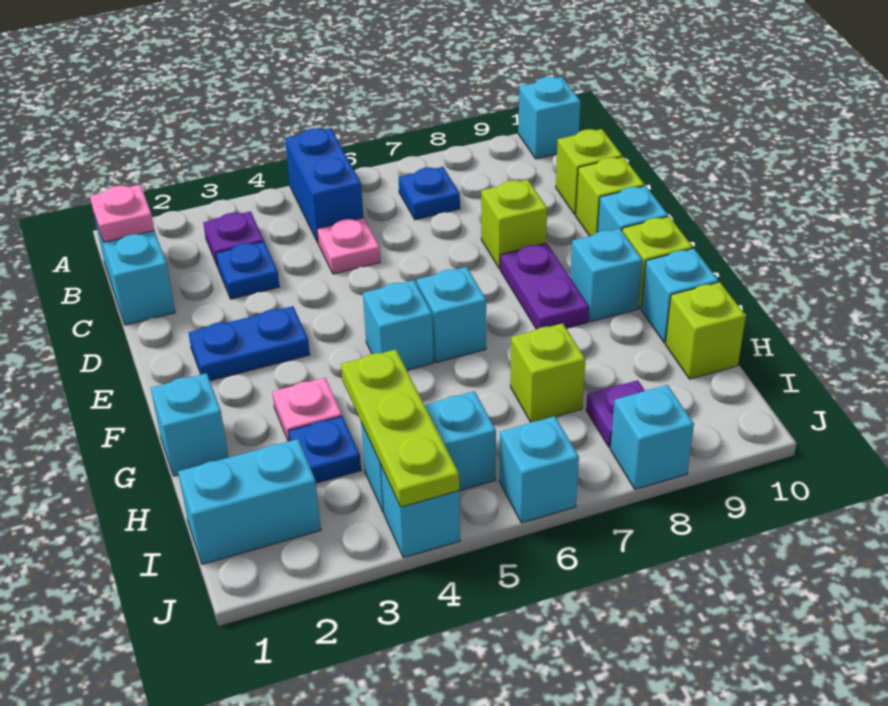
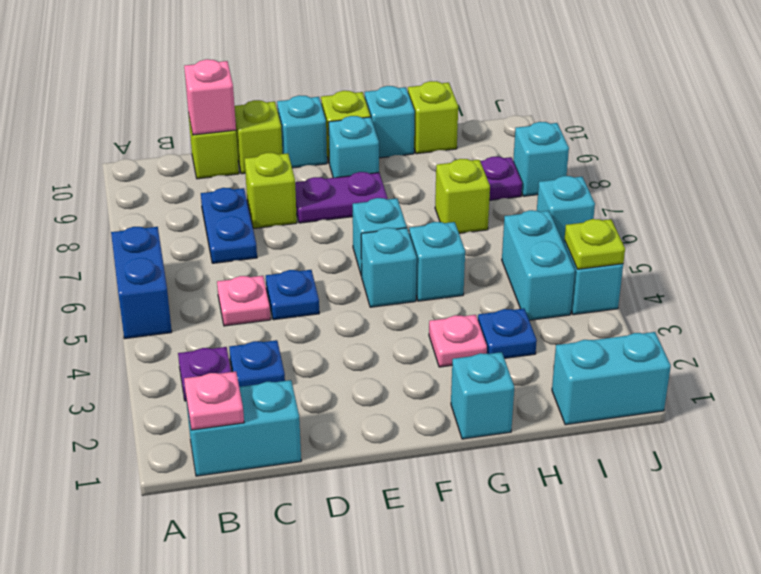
blue 1x2 brick [285,128,363,242] -> blue 1x2 brick turned to [111,227,172,339]
cyan 1x1 brick [518,77,581,159] -> cyan 1x1 brick moved to [409,222,465,301]
blue 1x1 plate [399,167,460,220] -> blue 1x1 plate moved to [266,270,319,320]
none -> pink 1x1 brick [184,59,236,135]
blue 1x2 plate [188,306,310,381] -> blue 1x2 plate moved to [201,188,257,263]
lime 1x3 plate [341,350,459,507] -> lime 1x1 plate [564,219,625,269]
cyan 1x2 brick [178,439,321,564] -> cyan 1x2 brick turned to [552,332,671,425]

